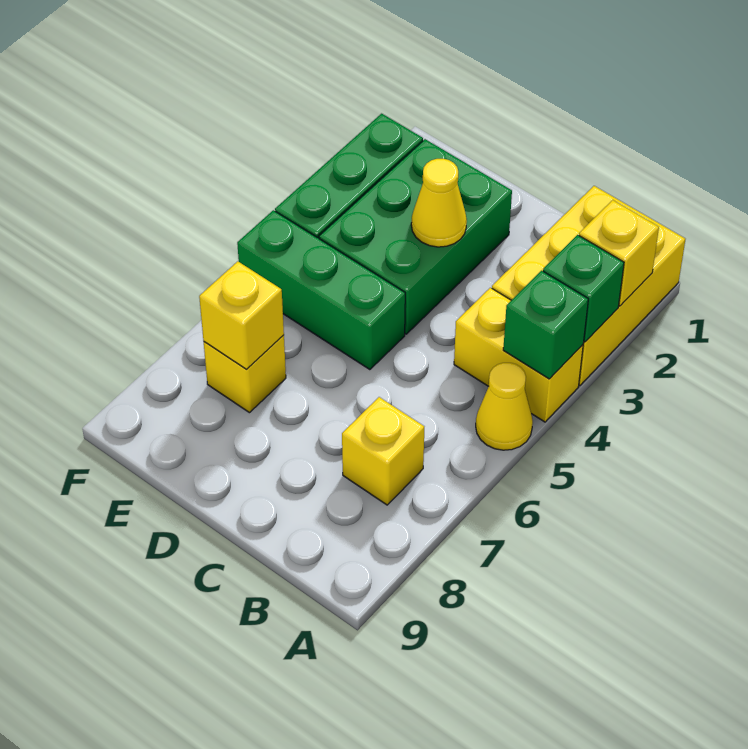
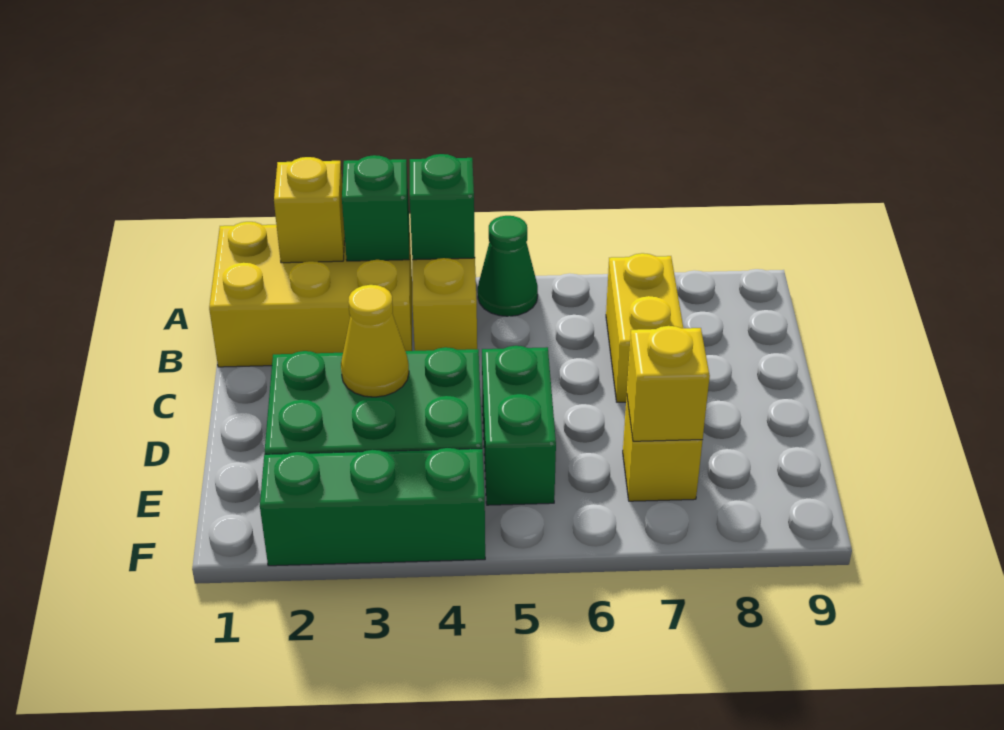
yellow 1x1 cone [476,363,533,450] -> green 1x1 cone [478,216,538,316]
yellow 1x1 brick [342,397,424,505] -> yellow 1x2 brick [606,253,683,402]
green 1x3 brick [237,210,405,370] -> green 1x2 brick [482,346,556,505]

